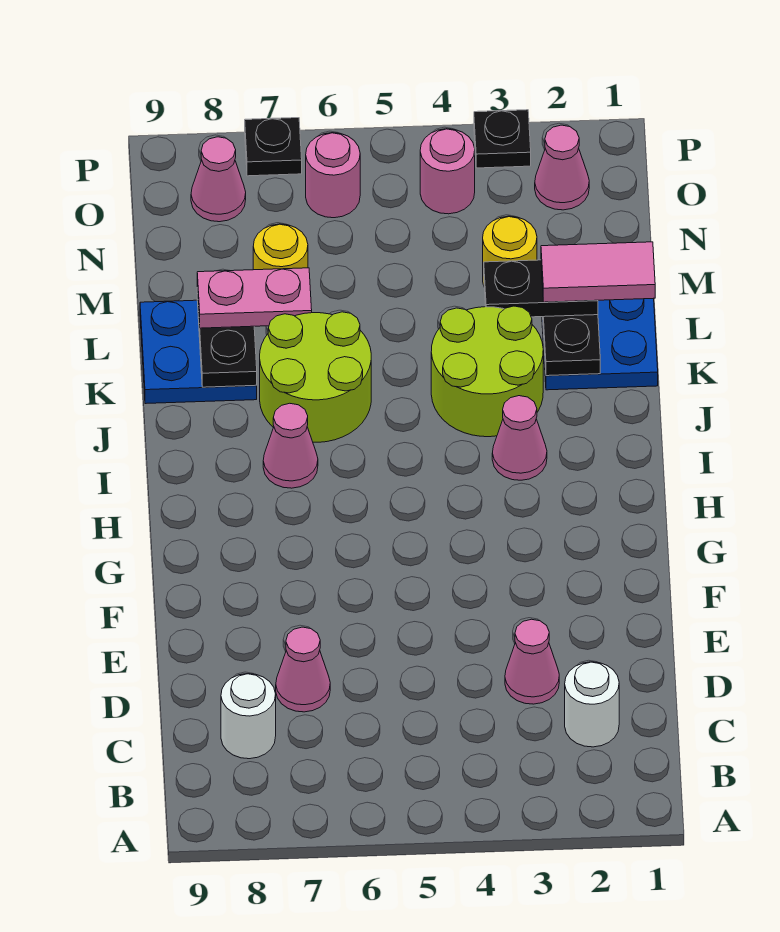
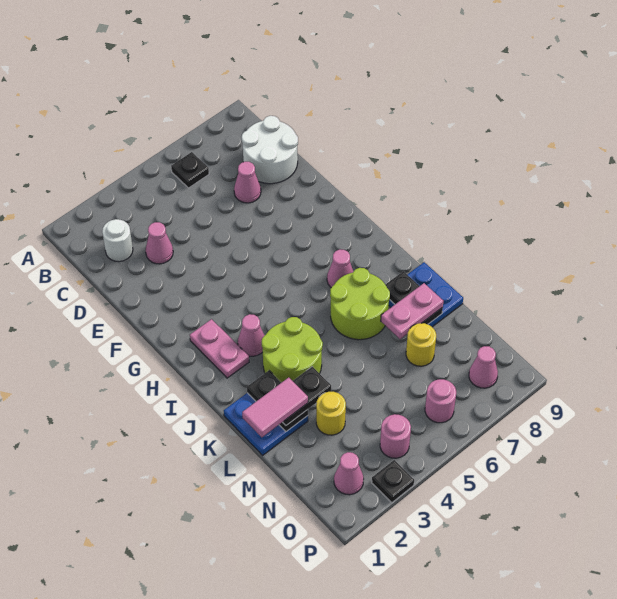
white 1x1 round brick [221,674,276,759] -> white 2x2 round brick [242,116,298,184]
none -> pink 1x2 plate [190,319,249,378]
black 1x1 plate [245,118,302,176] -> black 1x1 plate moved to [171,152,209,188]

